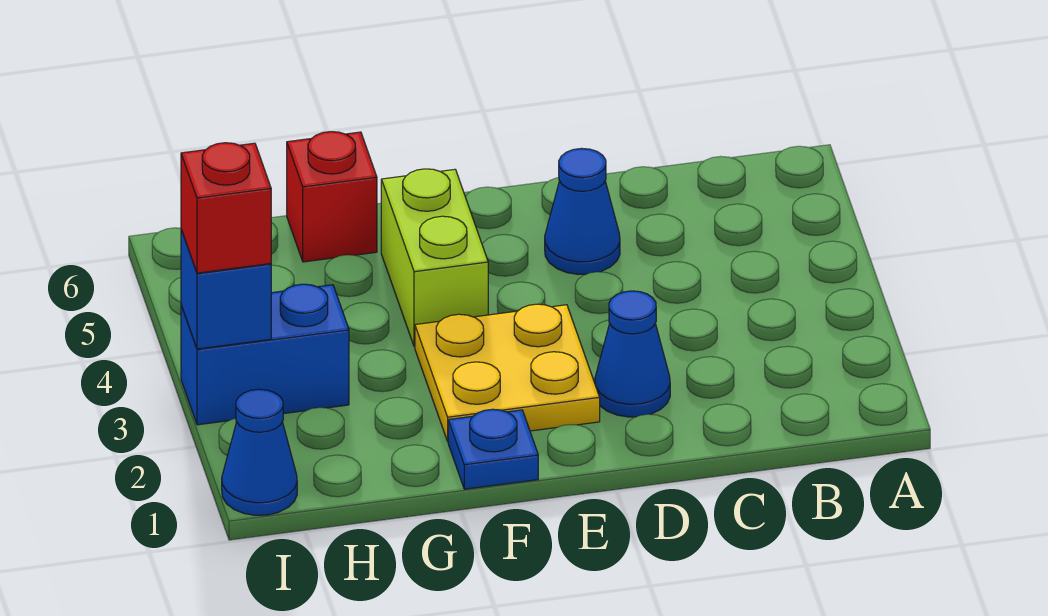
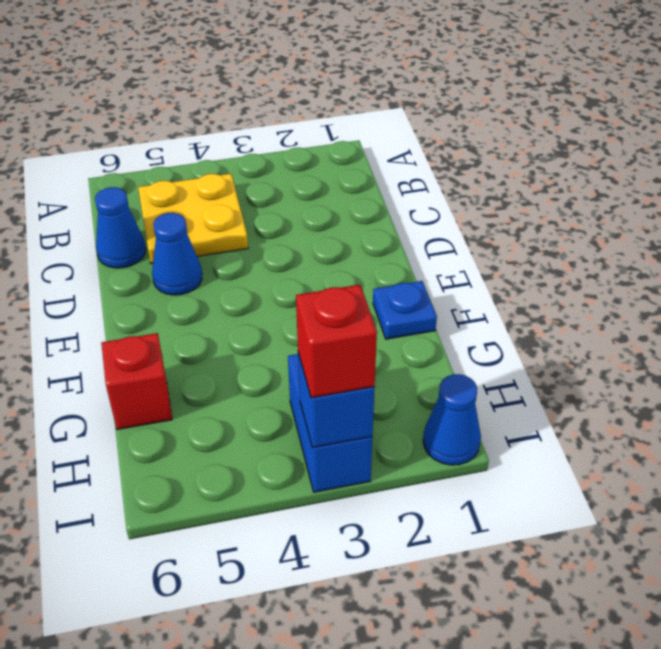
blue 1x1 cone [595,291,670,417] -> blue 1x1 cone moved to [95,187,146,268]
yellow 2x2 plate [415,304,600,441] -> yellow 2x2 plate moved to [138,174,248,263]
lime 1x2 brick [381,169,488,347] -> none

